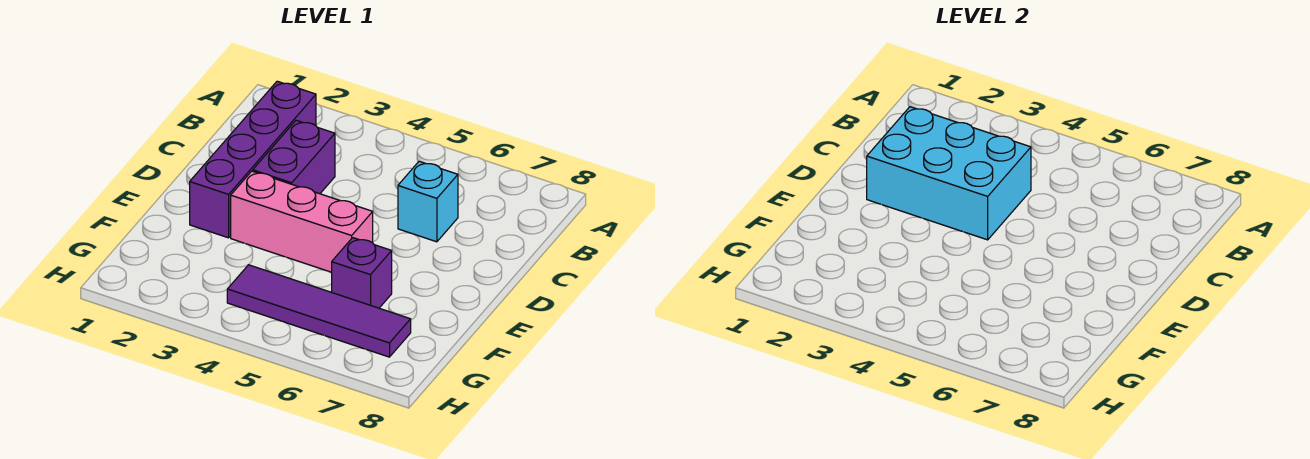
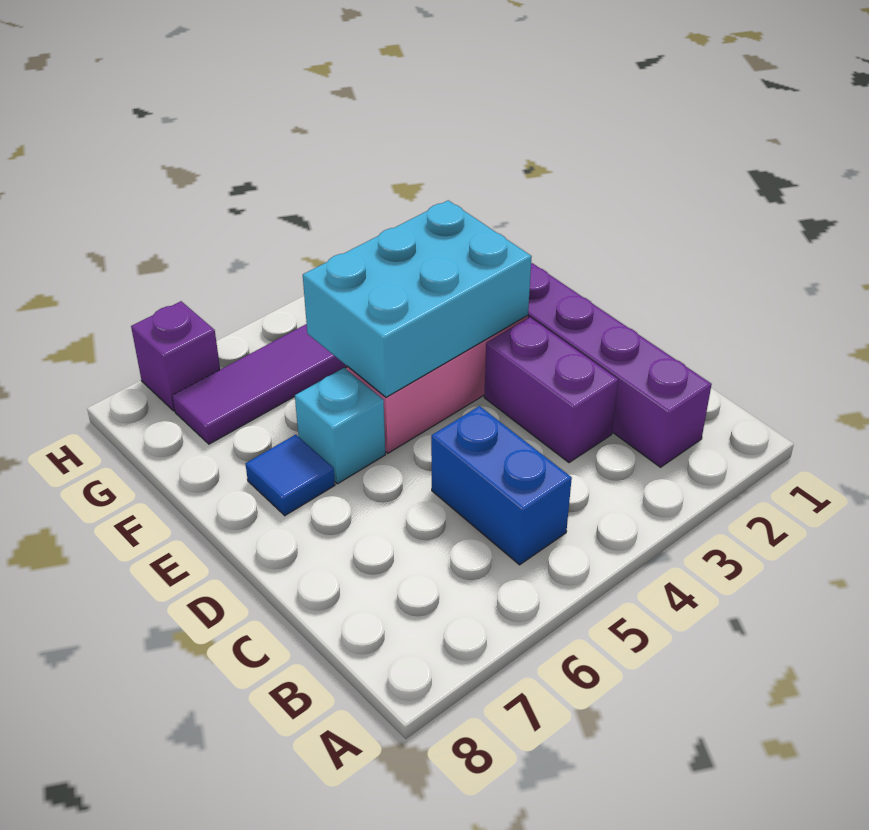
none -> blue 1x2 brick [431,406,572,565]
cyan 2x3 brick [867,107,1031,240] -> cyan 2x3 brick moved to [303,200,532,397]
cyan 1x1 brick [398,161,458,242] -> cyan 1x1 brick moved to [295,368,385,484]
none -> blue 1x1 tile [246,435,335,516]
purple 1x1 brick [332,238,392,308] -> purple 1x1 brick moved to [131,301,220,411]

